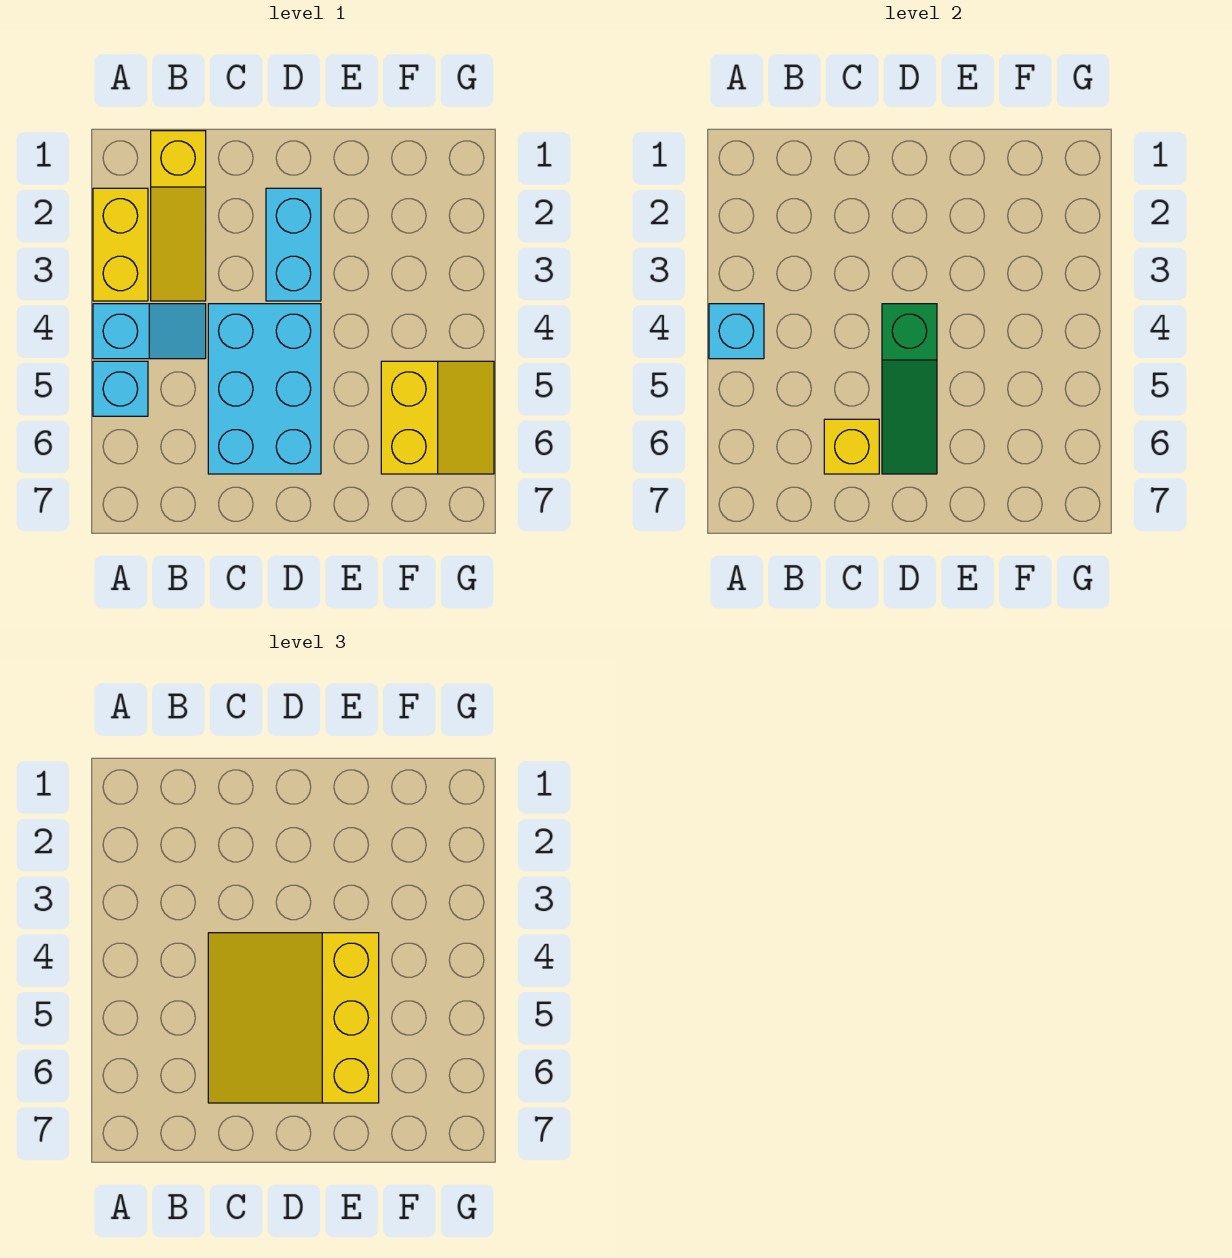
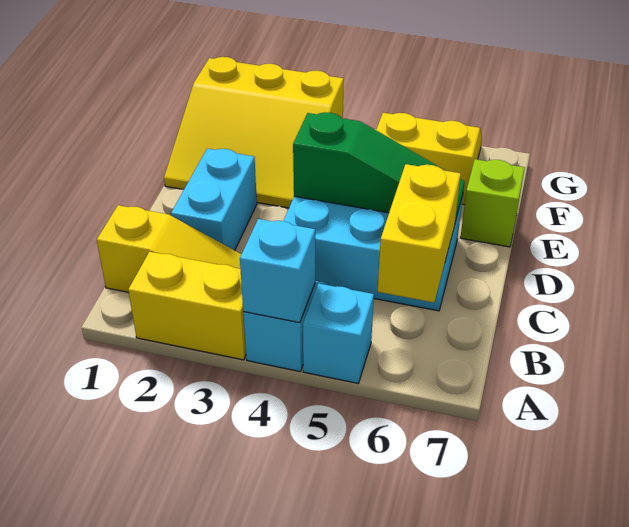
yellow 3x3 slope [208,933,379,1103] -> yellow 3x3 slope moved to [164,57,344,208]
yellow 1x1 brick [824,419,879,474] -> yellow 1x2 brick [378,164,461,303]
cyan 1x2 brick [266,188,321,301] -> cyan 1x2 brick turned to [171,149,257,250]
none -> lime 1x1 brick [460,159,525,247]

